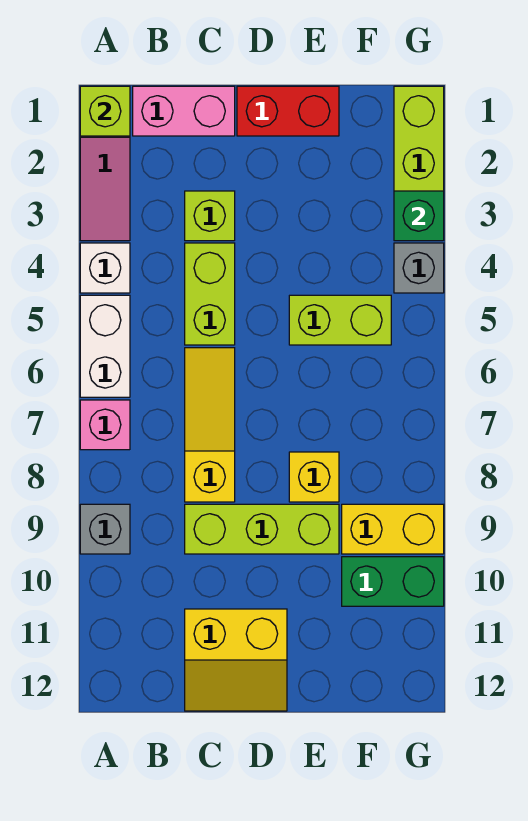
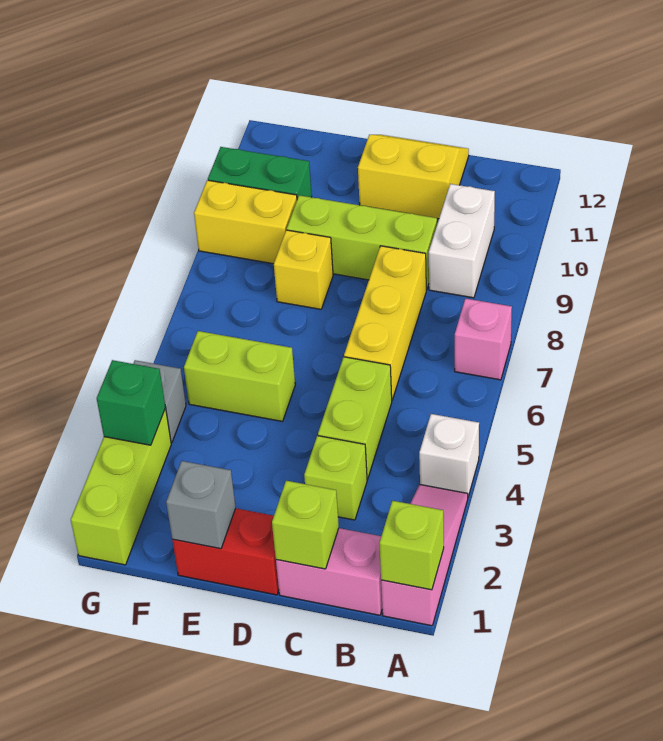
white 1x2 brick [80,295,130,397] -> white 1x2 brick moved to [429,184,495,298]
grey 1x1 brick [80,504,130,554] -> grey 1x1 brick moved to [166,461,236,549]
none -> lime 1x1 brick [272,481,339,569]
yellow 1x3 slope [185,348,235,502] -> yellow 1x3 brick [344,246,426,400]

